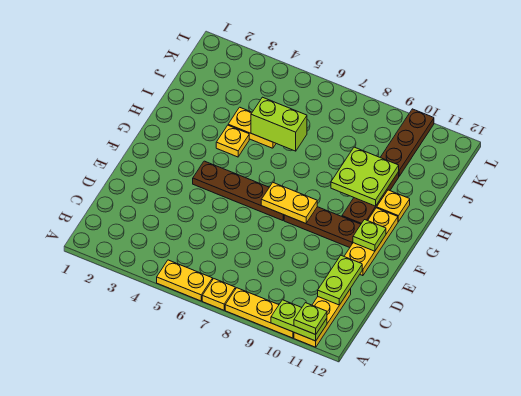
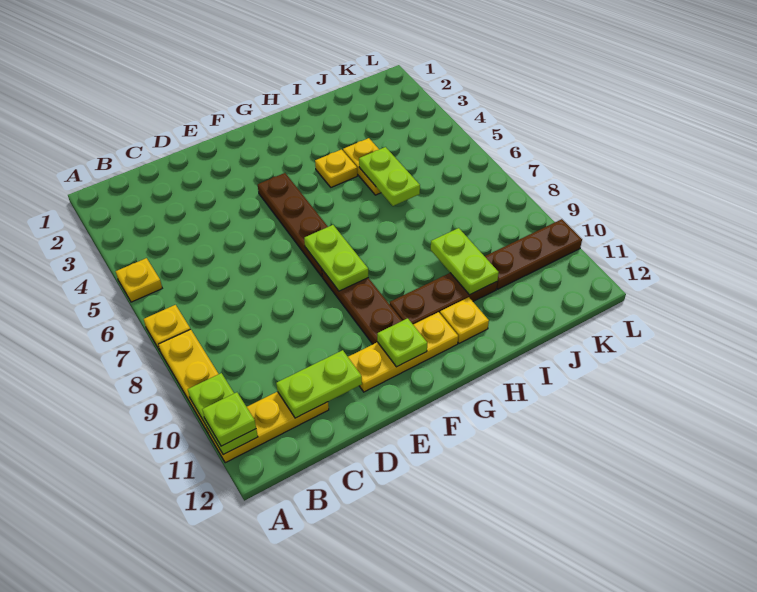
yellow 1x2 plate [157,260,213,301] -> yellow 1x1 plate [116,258,162,302]
yellow 1x2 plate [261,183,317,224] -> lime 1x2 plate [304,225,368,291]
lime 2x2 plate [331,147,399,206] -> lime 1x2 plate [431,228,499,295]
lime 1x2 brick [251,97,307,151] -> lime 1x2 plate [359,147,420,206]

